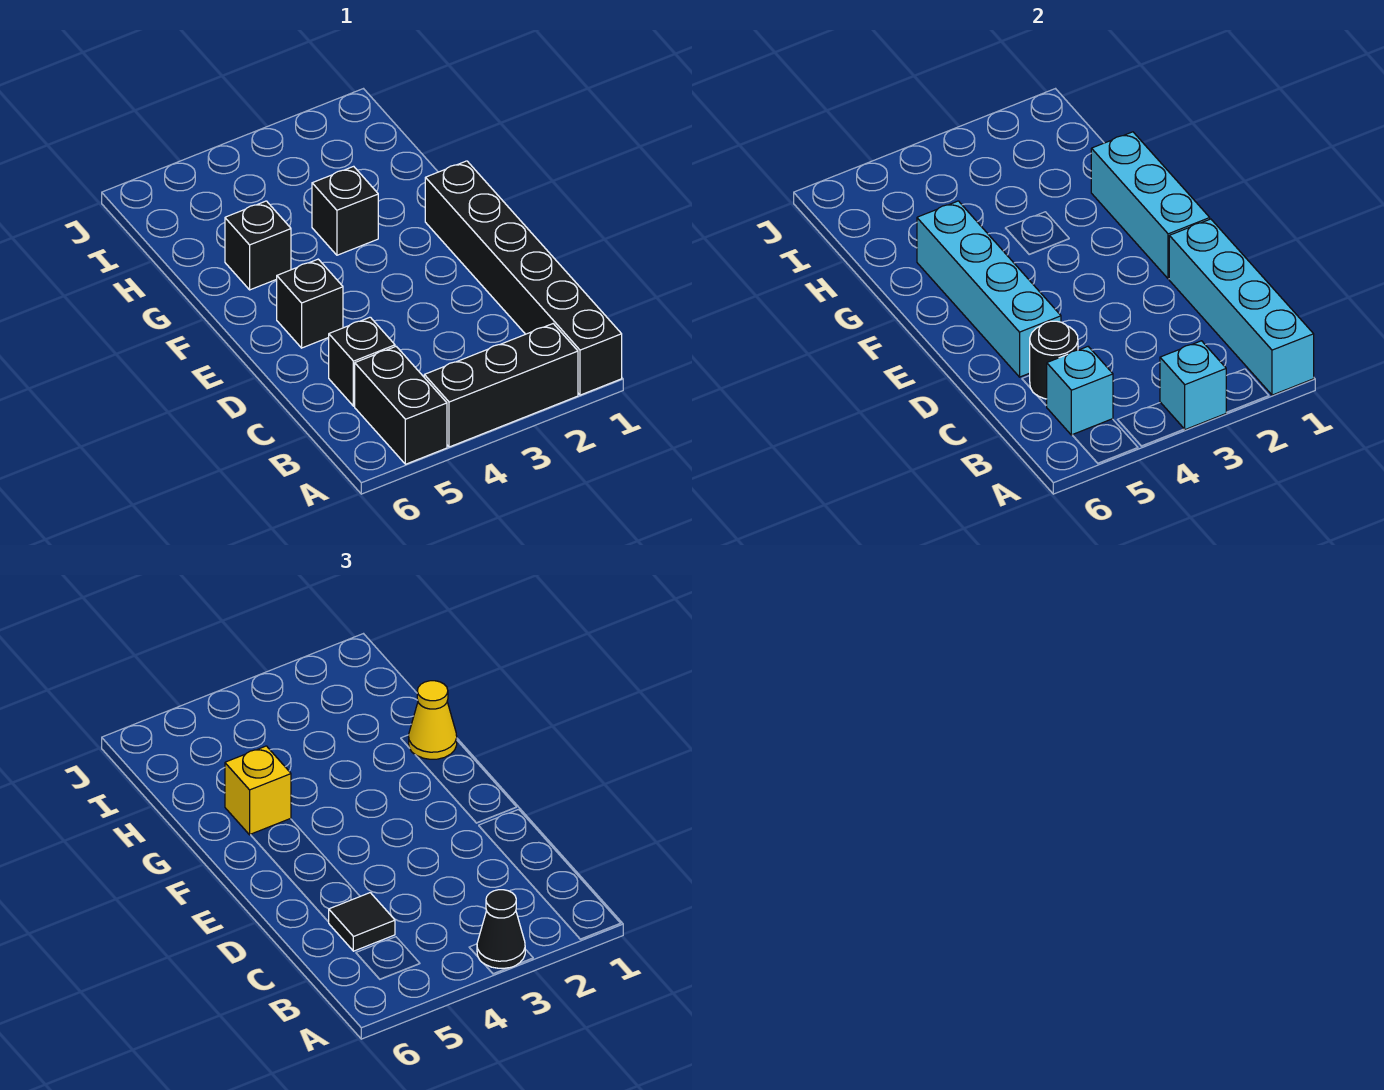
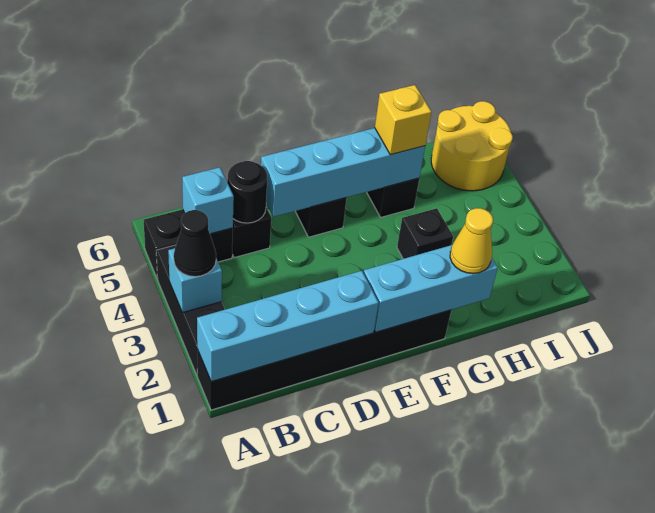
black 1x1 tile [329,893,395,951] -> none
none -> yellow 2x2 round brick [431,101,513,191]

